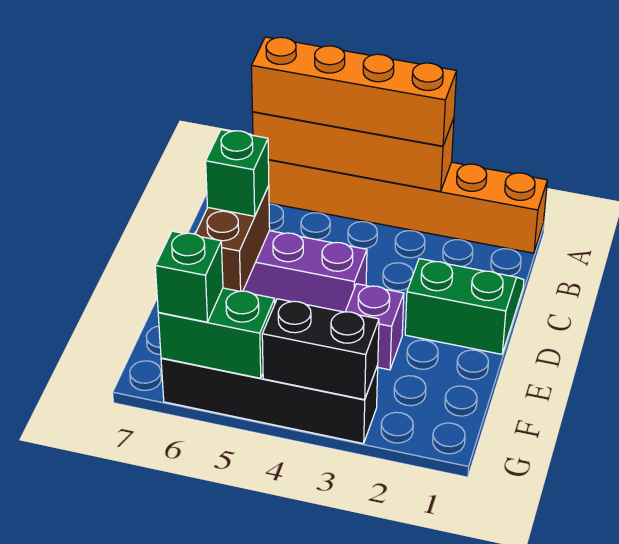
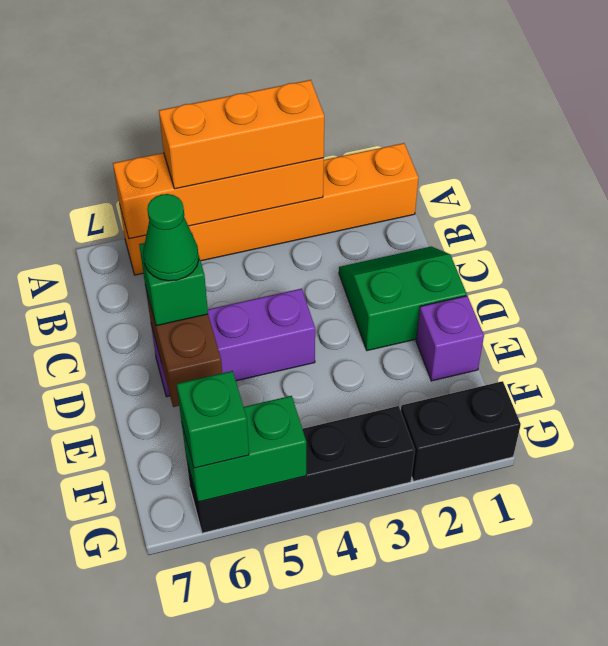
orange 1x4 brick [251,37,457,146] -> orange 1x3 brick [159,80,324,189]
none -> green 1x1 cone [143,194,199,281]
purple 1x1 brick [345,284,404,370] -> purple 1x1 brick moved to [416,296,484,381]
black 1x2 brick [262,299,379,400] -> black 1x2 brick moved to [401,381,521,481]

